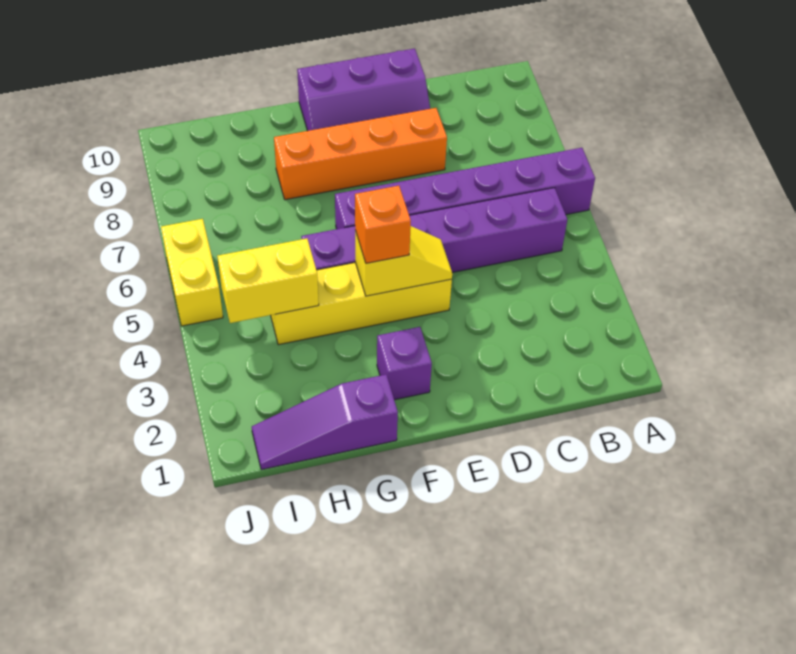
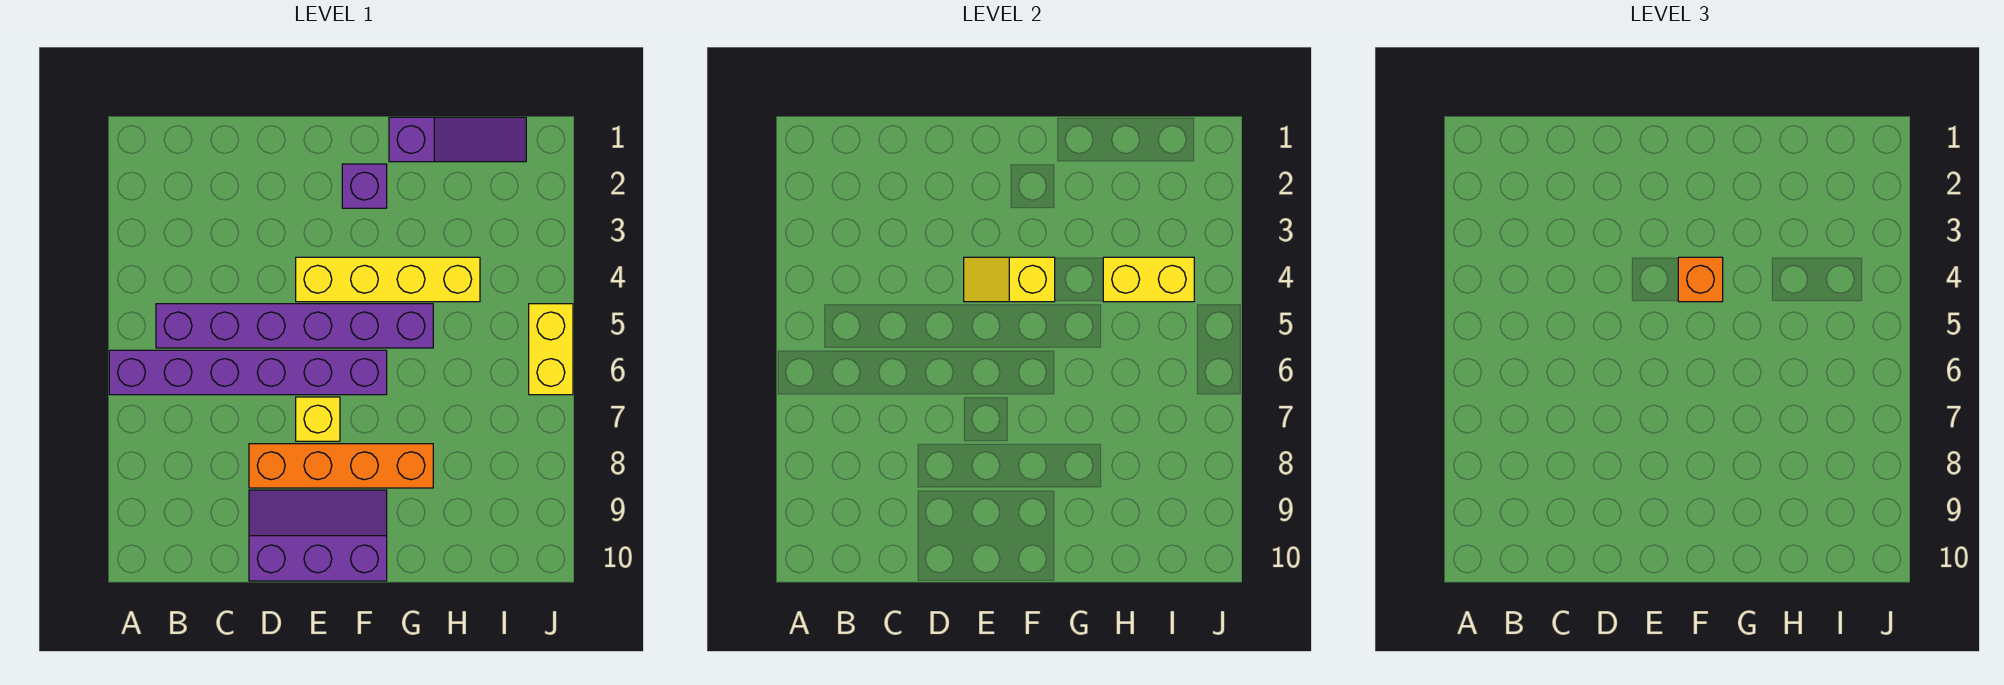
none -> yellow 1x1 brick [296,397,340,441]

